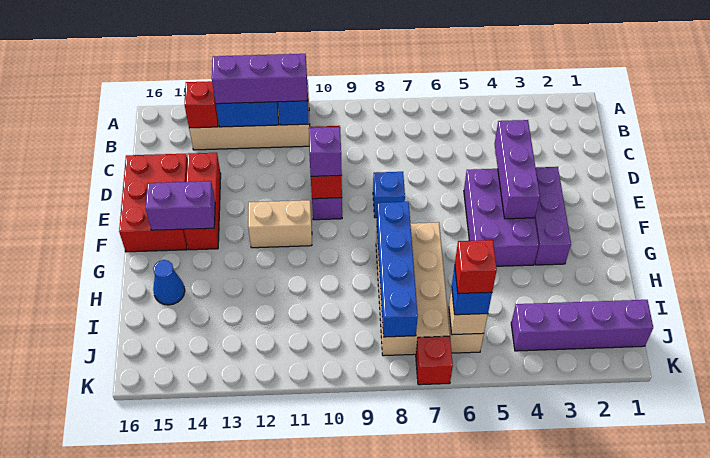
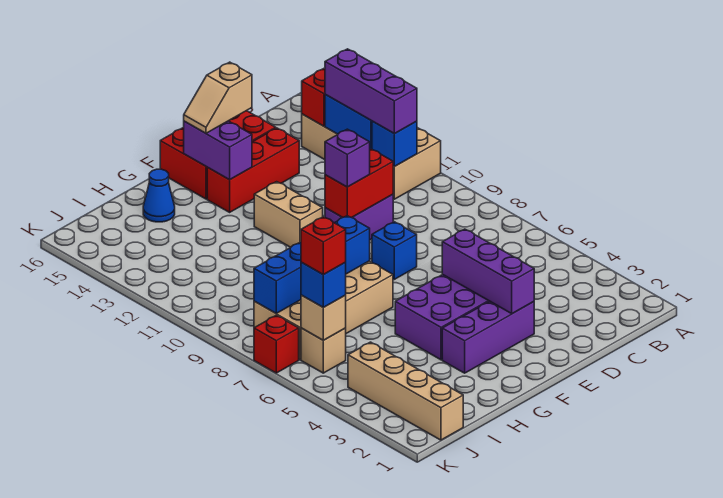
purple 1x3 brick [495,120,540,219] -> purple 1x3 brick turned to [442,229,534,314]
none -> tan 1x2 slope [184,62,252,133]
purple 1x4 brick [511,300,653,351] -> tan 1x4 brick [348,342,463,440]

